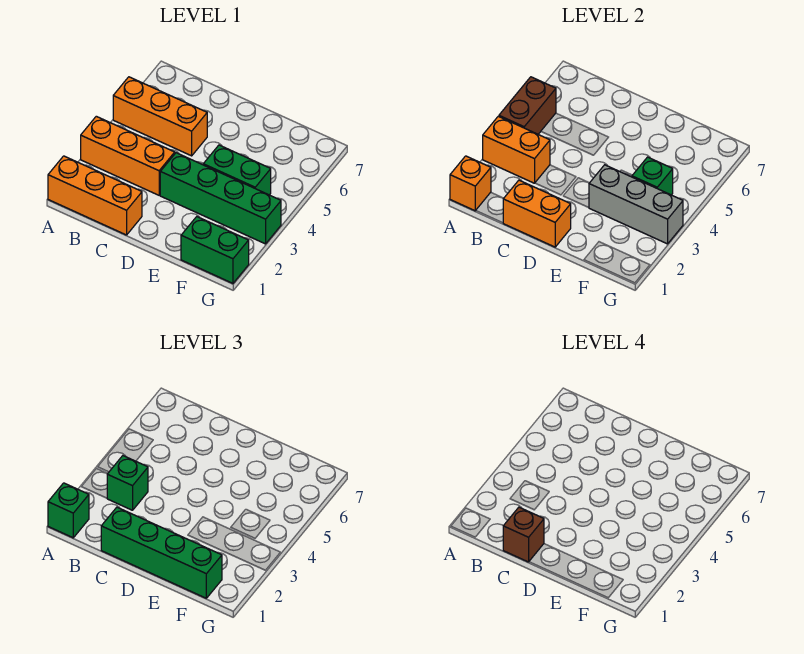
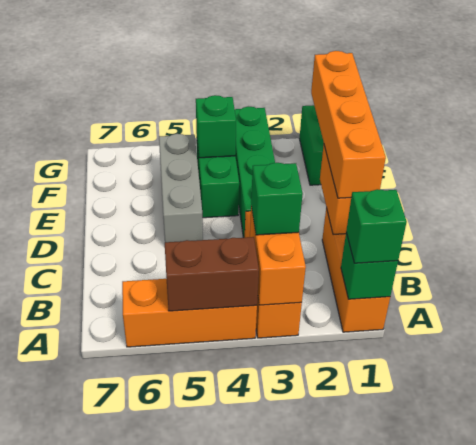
orange 1x1 brick [450,156,491,211] -> green 1x1 brick [341,232,398,299]
orange 1x3 brick [113,77,207,156] -> orange 1x3 brick turned to [122,279,257,347]
green 1x4 brick [101,507,222,598] -> orange 1x4 brick [311,51,386,198]
brown 1x1 brick [503,507,544,562] -> none
grey 1x3 brick [589,165,683,244] -> grey 1x3 brick moved to [159,134,203,242]

